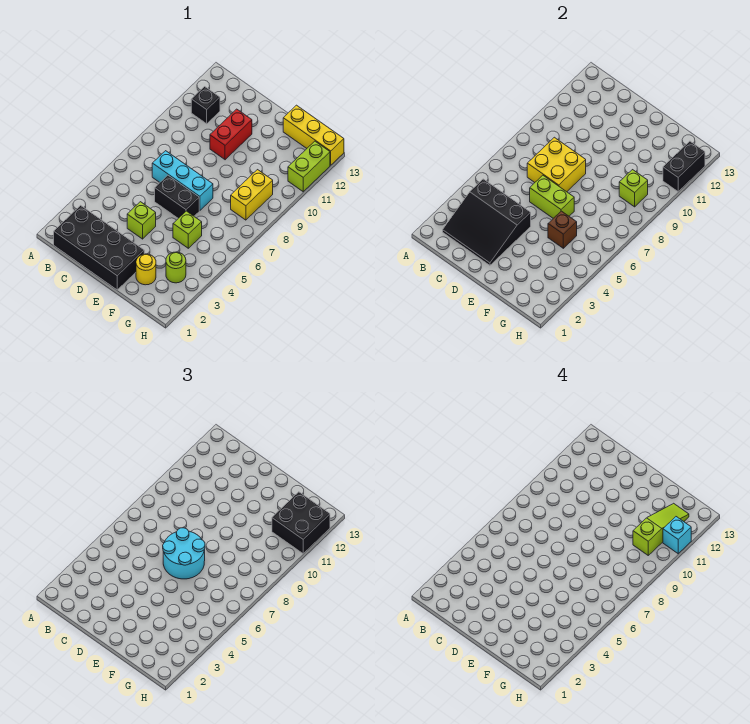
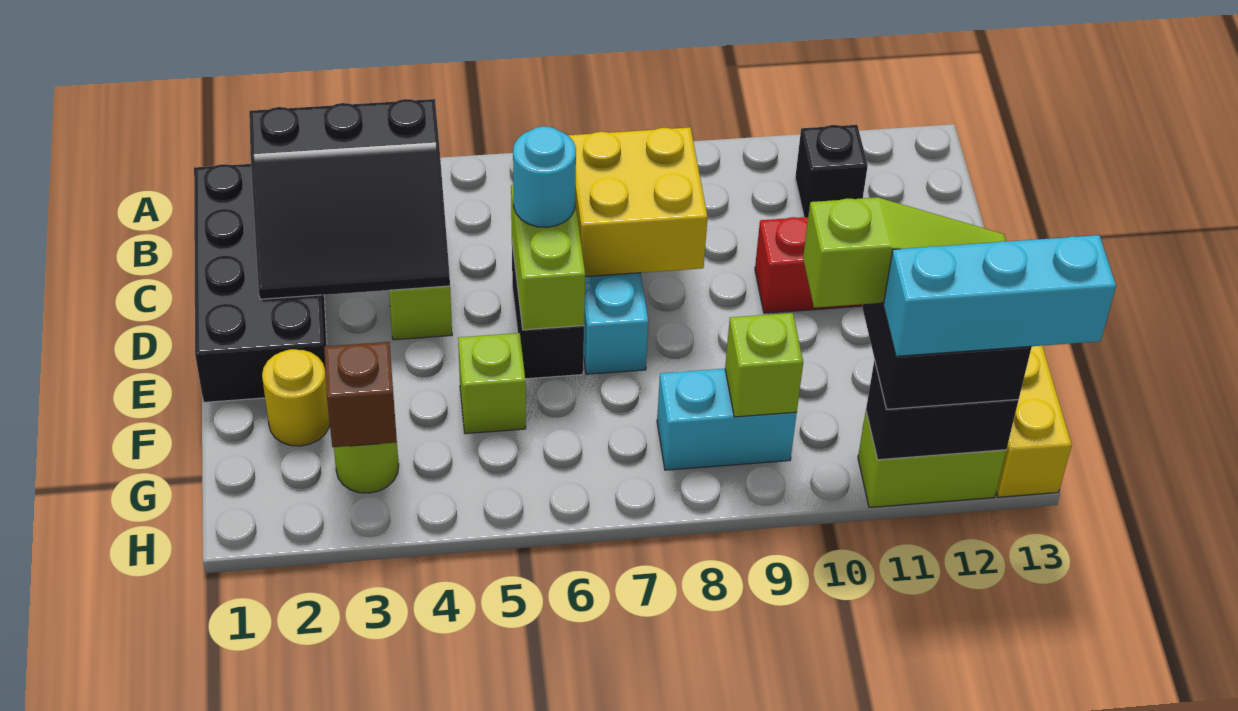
black 3x3 slope [443,179,531,265] -> black 3x3 slope turned to [249,99,450,299]
cyan 2x2 round brick [163,528,205,579] -> cyan 1x1 round brick [513,126,576,227]
brown 1x1 brick [548,211,577,248] -> brown 1x1 brick moved to [324,342,397,447]
yellow 1x2 brick [231,170,273,220] -> cyan 1x2 brick [657,369,797,470]
cyan 1x1 brick [663,517,691,554] -> cyan 1x3 brick [883,235,1116,356]

